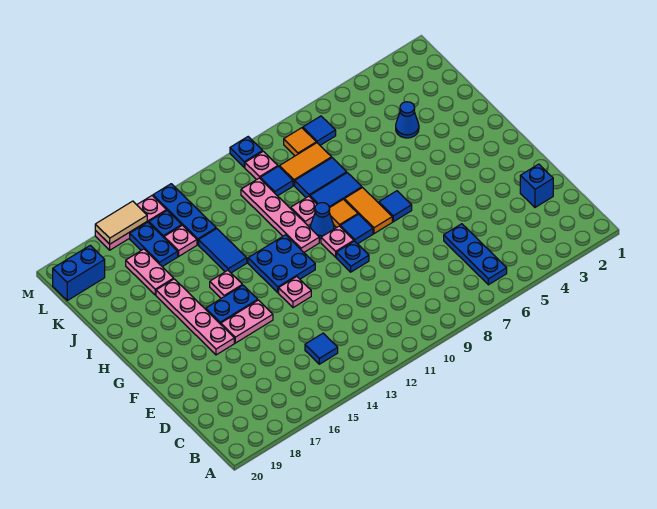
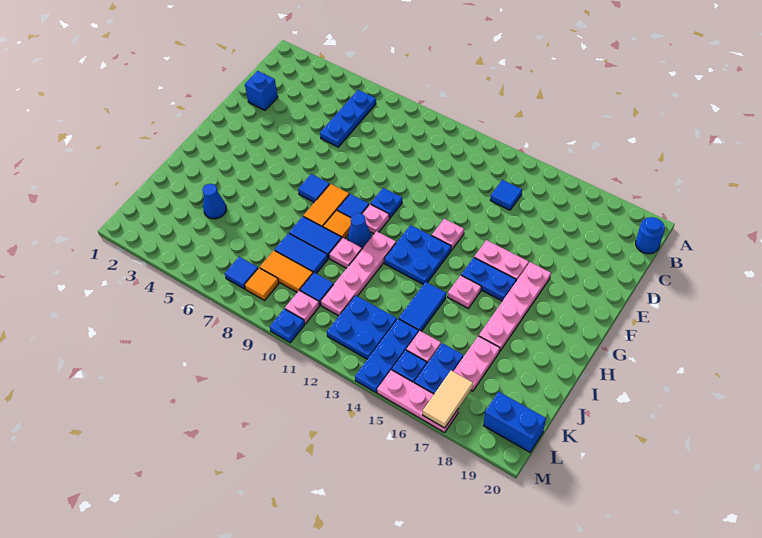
none -> blue 1x1 round brick [636,217,665,254]
none -> blue 2x2 plate [327,295,397,359]
tan 1x2 tile [95,201,147,244] -> tan 1x2 tile turned to [423,371,473,428]

